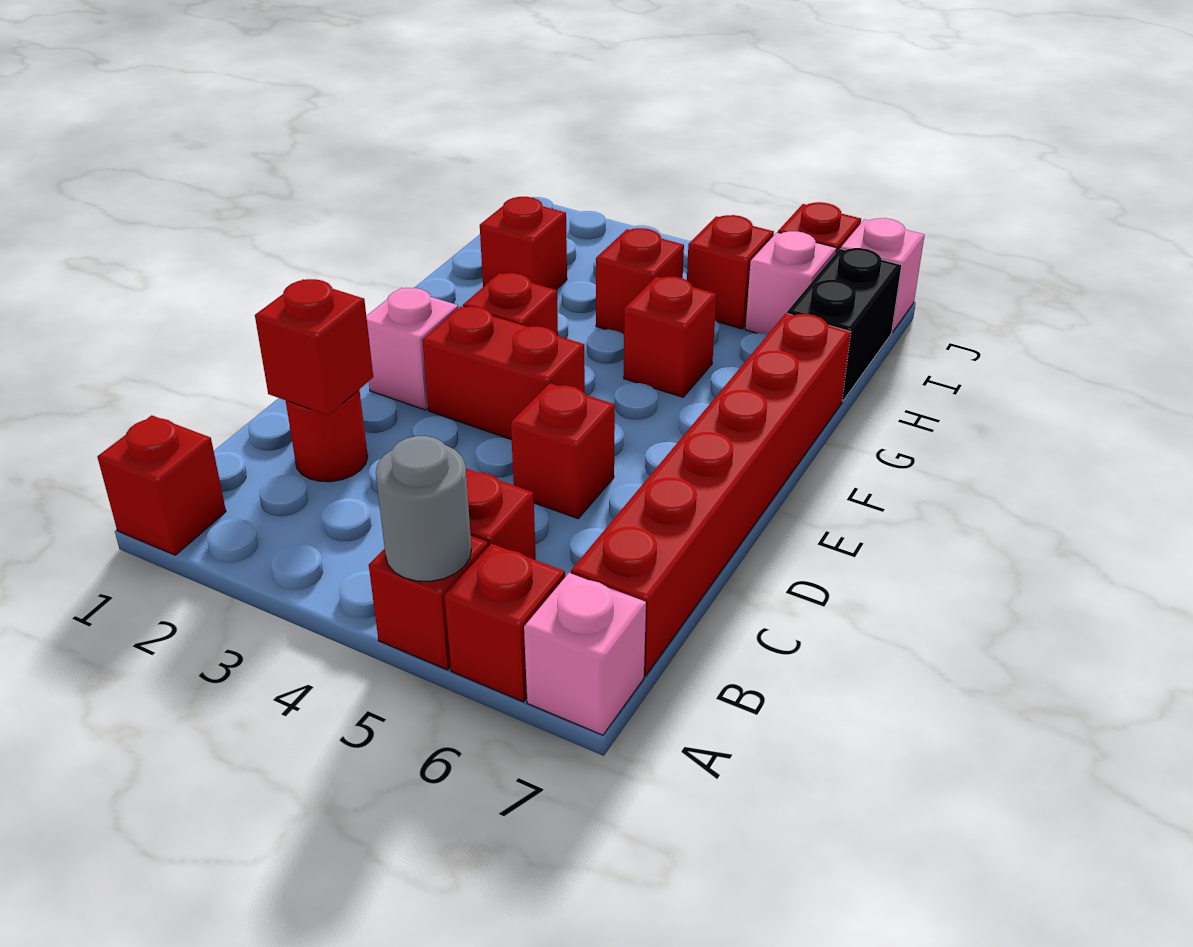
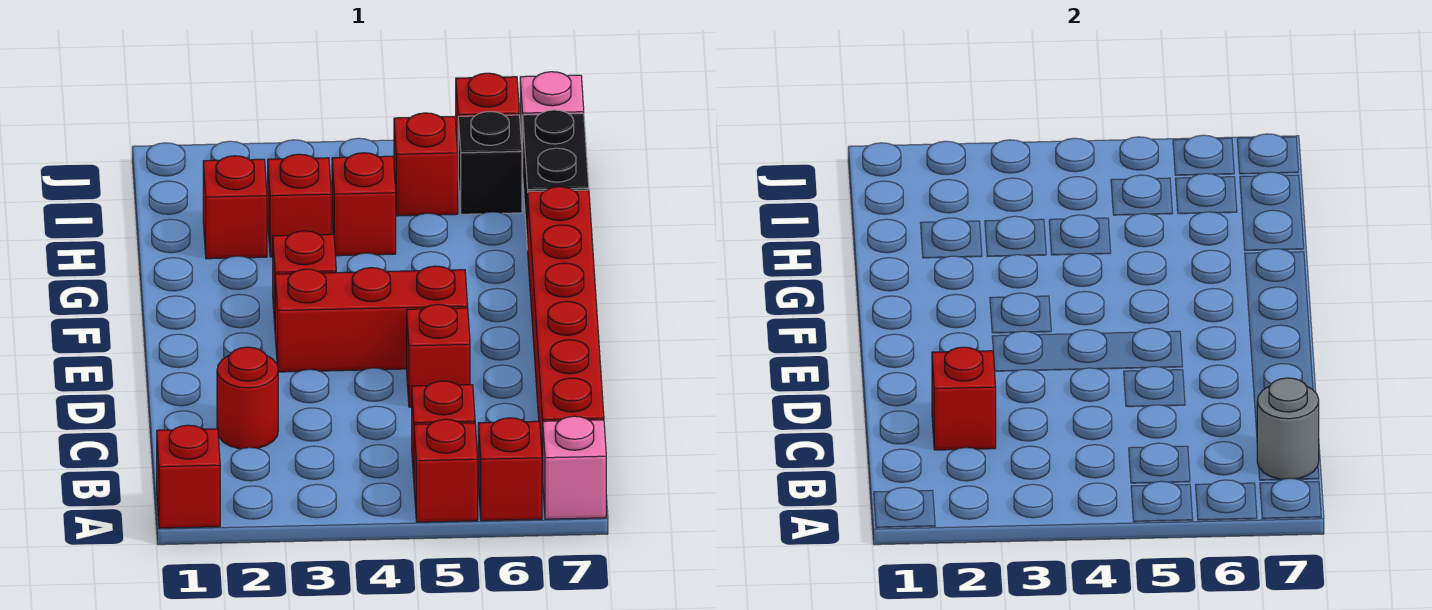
grey 1x1 round brick [376,436,471,581] -> grey 1x1 round brick moved to [1257,378,1319,479]
pink 1x1 brick [366,288,458,410] -> none
red 1x2 brick [422,306,585,440] -> red 1x3 brick [275,266,468,372]
red 1x1 brick [624,277,716,397] -> red 1x1 brick moved to [268,154,331,257]
pink 1x1 brick [745,231,837,334] -> black 1x1 brick [458,112,522,214]

